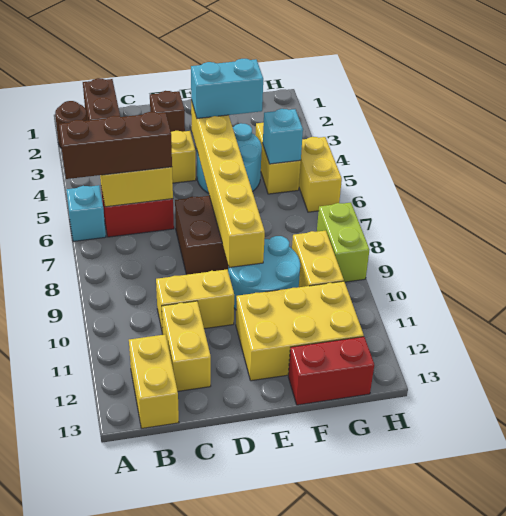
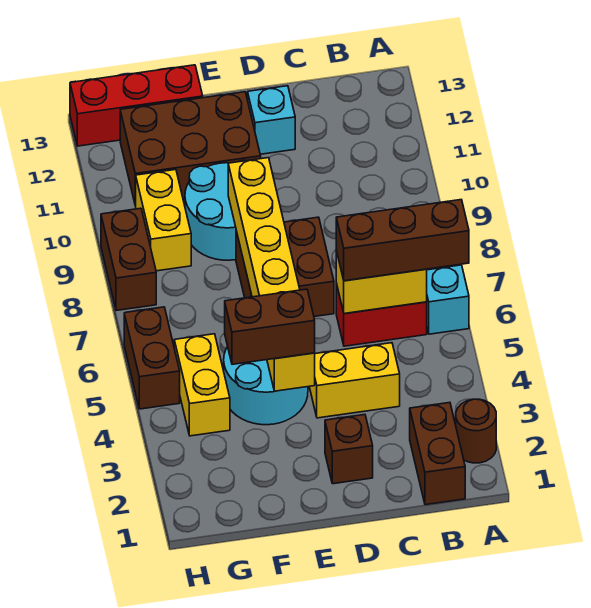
yellow 1x2 brick [129,335,179,428] -> none
yellow 1x2 brick [156,269,234,334] -> none
yellow 1x2 brick [162,301,211,391] -> none
cyan 1x2 brick [191,59,263,118] -> brown 1x2 brick [225,289,315,364]
yellow 2x3 brick [236,281,364,381] -> brown 2x3 brick [120,92,261,206]
red 1x2 brick [288,337,374,405] -> red 1x3 brick [70,65,203,146]
cyan 1x1 brick [263,109,303,164] -> cyan 1x1 brick moved to [248,86,295,154]
yellow 1x2 brick [299,137,342,212] -> brown 1x2 brick [124,307,180,409]
lime 1x2 brick [317,203,369,282] -> brown 1x2 brick [101,208,156,311]

